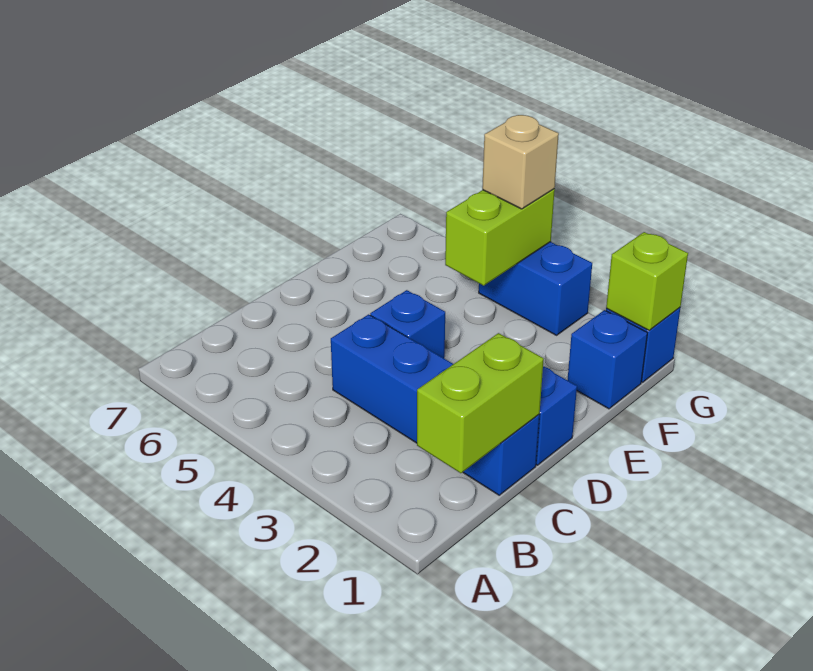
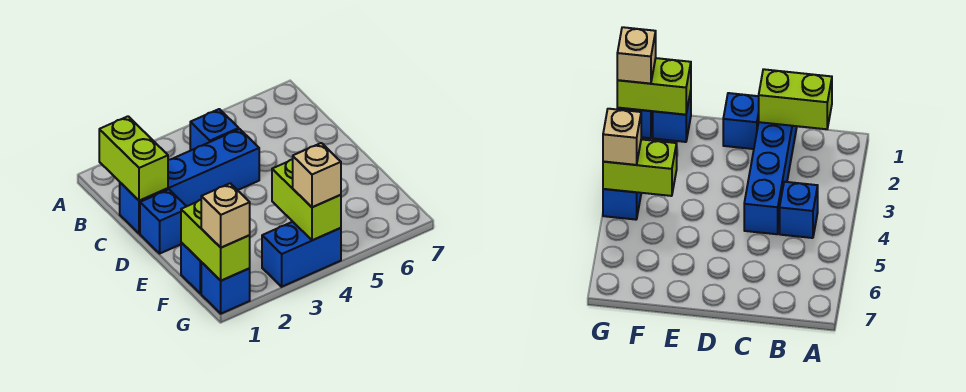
blue 1x1 brick [370,290,445,358] -> blue 1x1 brick moved to [190,109,239,151]
lime 1x1 brick [606,232,688,330] -> lime 1x2 brick [181,200,250,281]
none -> tan 1x1 brick [201,183,250,248]

